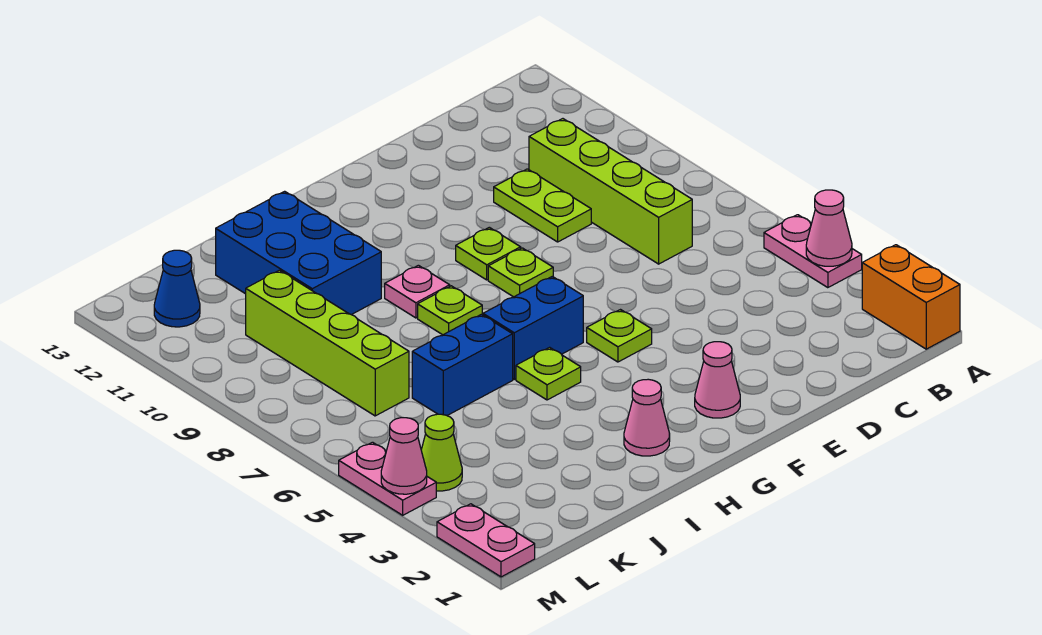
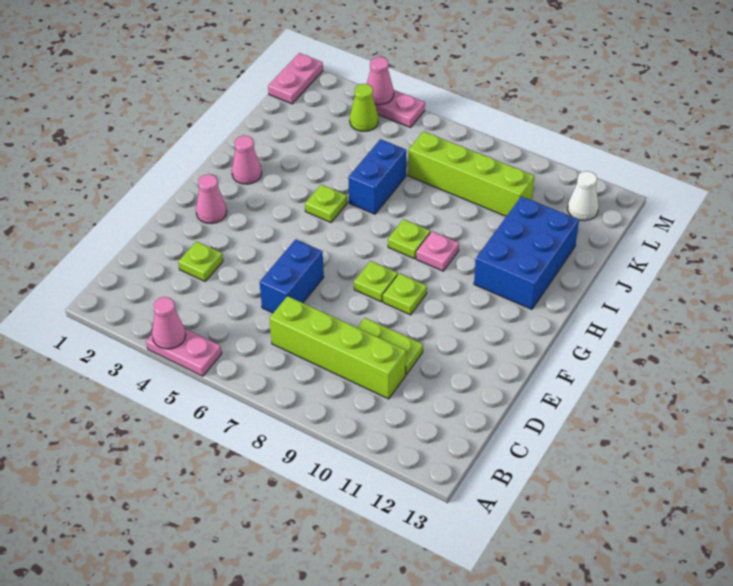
orange 1x2 brick [862,245,960,349] -> none
lime 1x1 plate [587,310,652,362] -> lime 1x1 plate moved to [178,241,223,281]
blue 1x2 brick [483,276,583,379] -> blue 1x2 brick moved to [260,239,324,313]
blue 2x3 brick [216,191,381,315] -> blue 2x3 brick turned to [474,196,579,309]
blue 1x1 cone [154,250,200,327] -> white 1x1 cone [568,171,599,221]
pink 1x2 plate [437,504,535,577] -> pink 1x2 plate turned to [268,53,323,104]

